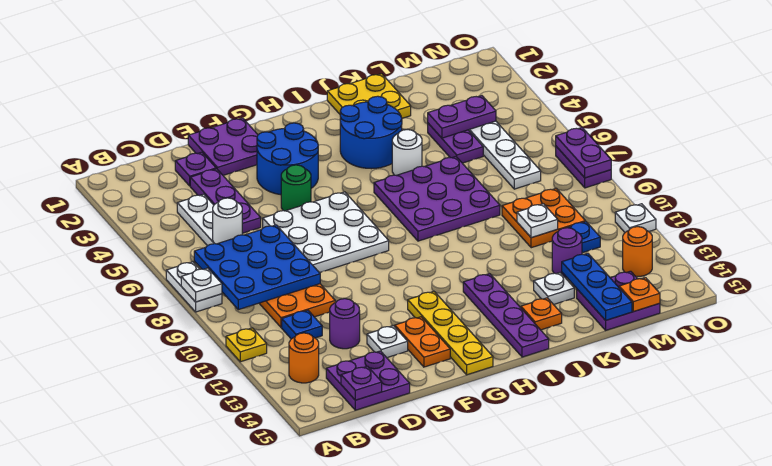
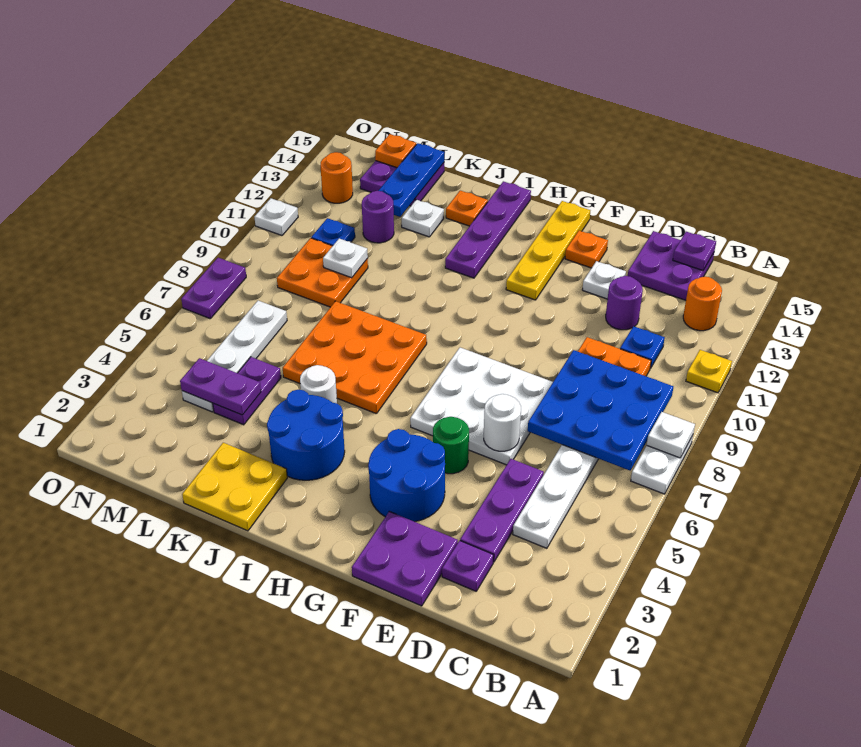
white 1x1 round brick [213,198,242,244] -> white 1x1 round brick moved to [484,394,521,451]
orange 1x2 plate [394,317,450,367] -> orange 1x1 plate [565,231,608,268]
purple 3x3 plate [374,157,500,241] -> orange 3x3 plate [283,301,427,414]
purple 1x2 plate [556,128,611,178] -> none

